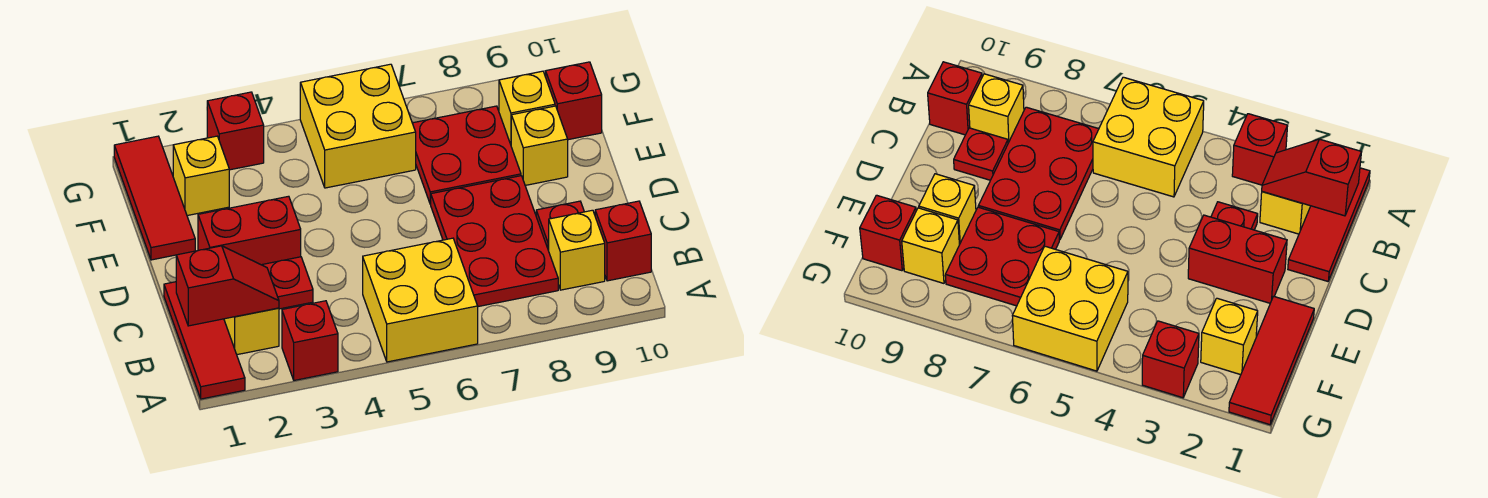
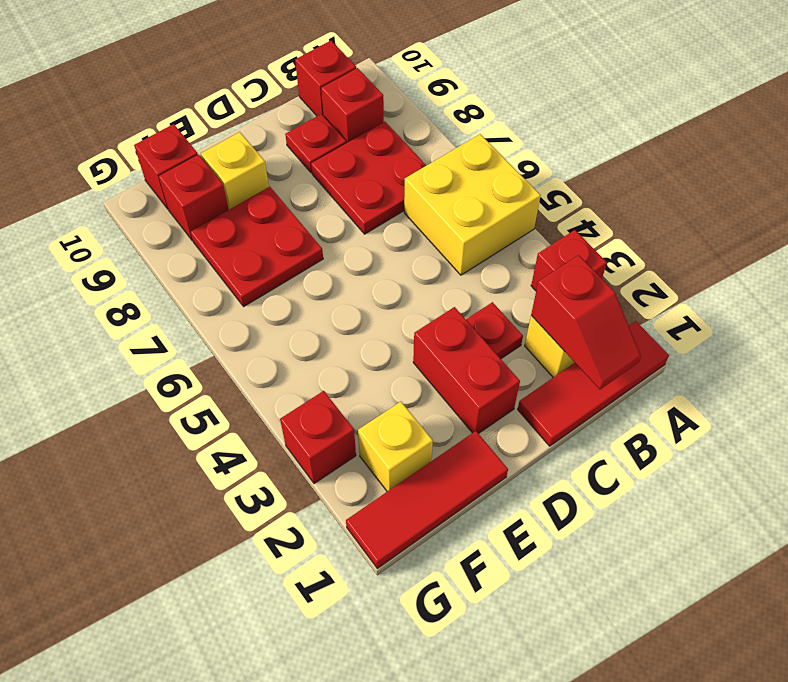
red 1x2 slope [176,246,279,326] -> red 1x2 slope turned to [531,255,641,389]
red 2x3 plate [431,176,558,307] -> red 2x2 plate [311,122,426,234]
yellow 1x1 brick [549,210,605,290] -> red 1x1 brick [321,68,384,143]
yellow 2x2 brick [300,64,416,188] -> none
yellow 1x1 brick [499,71,555,144] -> red 1x1 brick [159,154,229,241]

